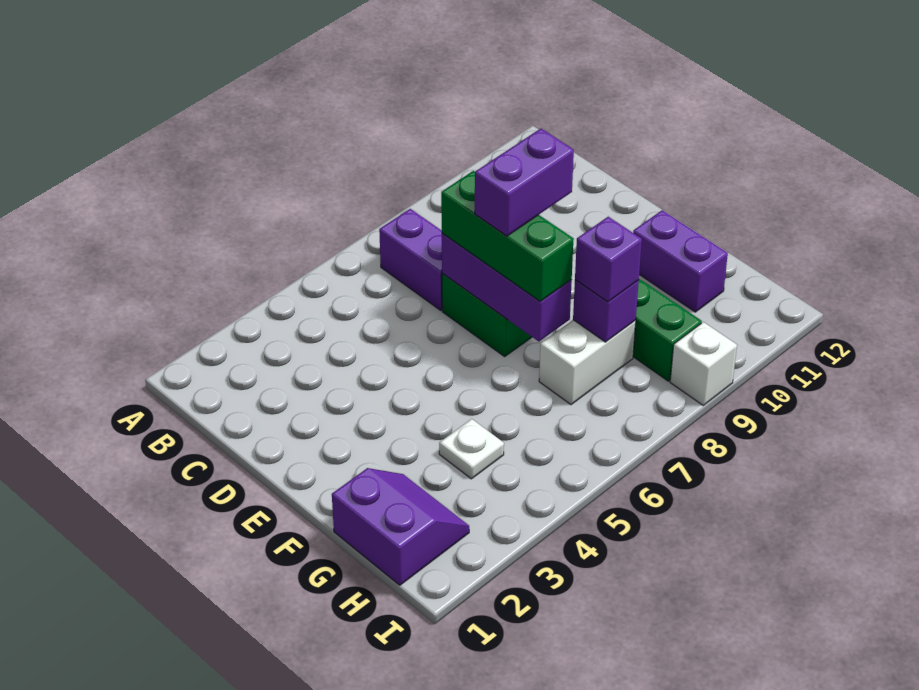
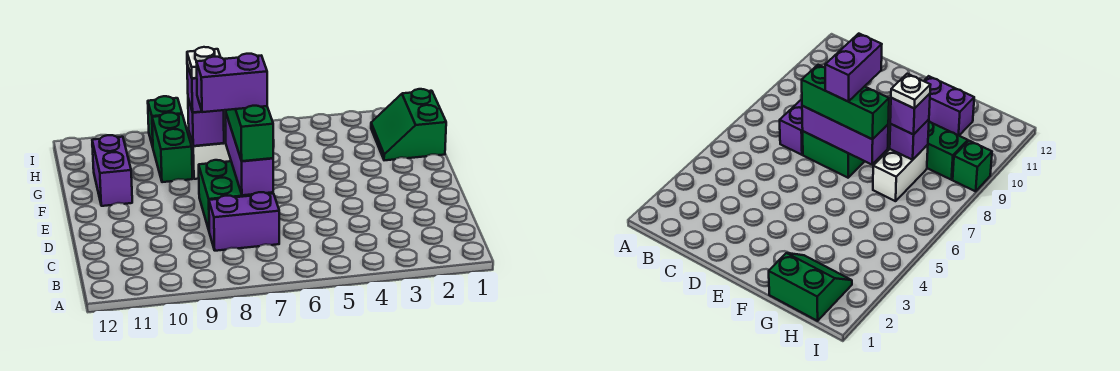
purple 1x2 brick [379,209,442,310] -> purple 1x2 brick turned to [209,192,279,251]
purple 2x2 slope [332,468,469,585] -> green 2x2 slope [371,89,446,160]
white 1x1 plate [439,419,504,479] -> white 1x1 plate moved to [187,47,220,78]
white 1x1 brick [670,322,737,405] -> green 1x1 brick [148,96,182,147]

